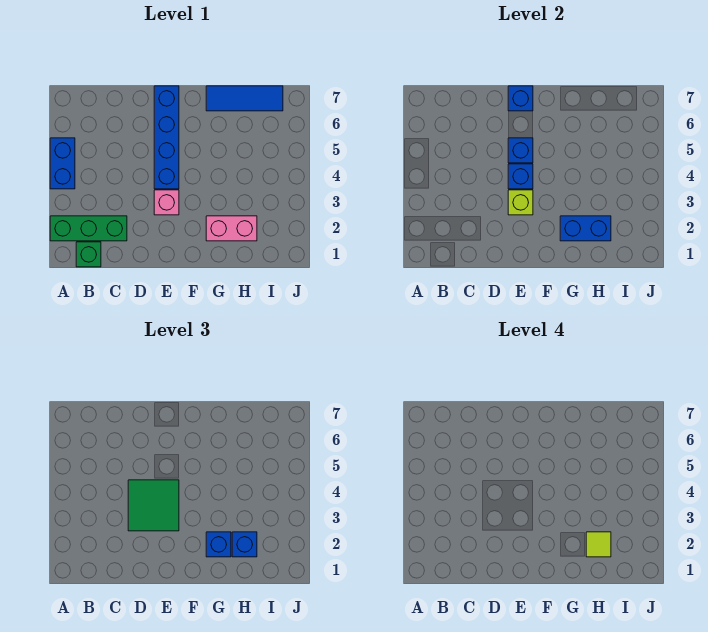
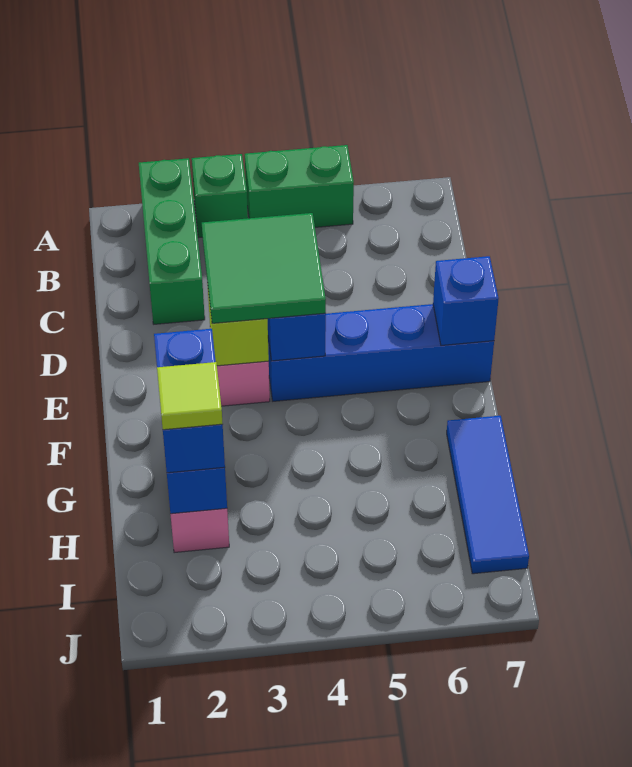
blue 1x2 brick [50,138,75,189] -> green 1x2 brick [245,145,354,227]
green 1x1 brick [76,242,101,267] -> green 1x1 brick moved to [192,154,248,237]
blue 1x1 brick [508,138,533,163] -> none

